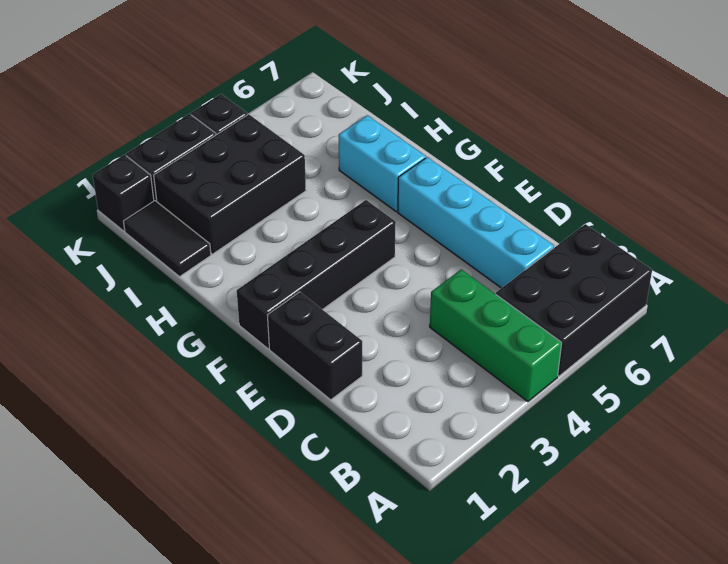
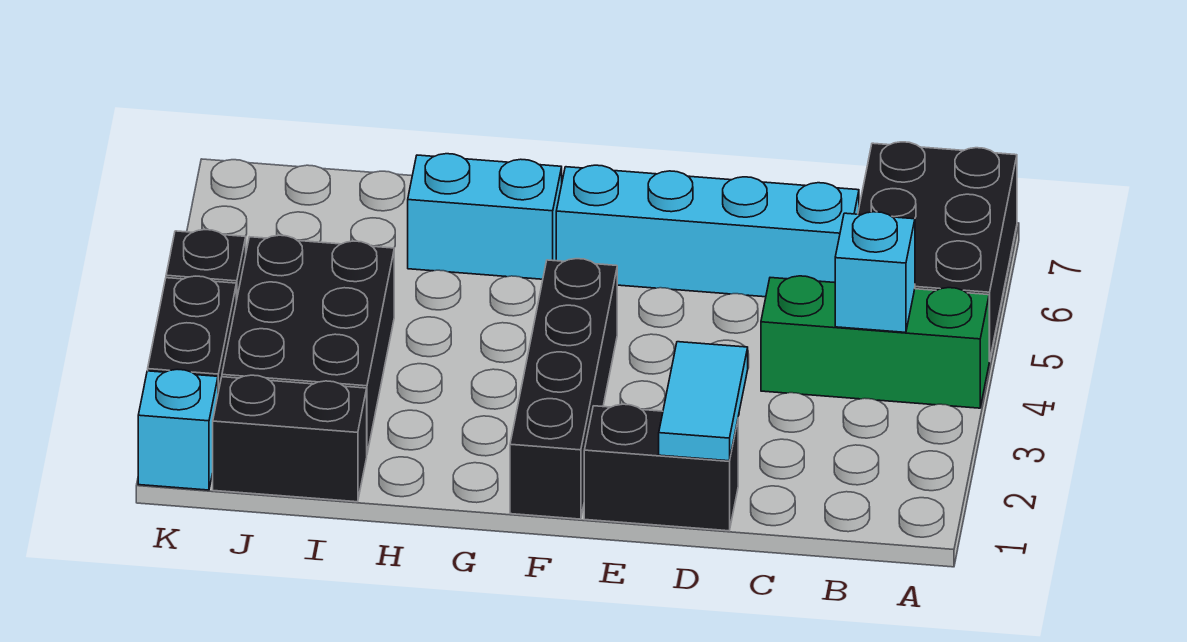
none -> cyan 1x1 brick [835,212,915,332]
none -> cyan 1x2 tile [659,342,748,461]
black 1x2 tile [124,201,211,277] -> black 1x2 brick [213,375,367,502]
black 1x1 brick [93,155,154,231] -> cyan 1x1 brick [138,369,218,490]

